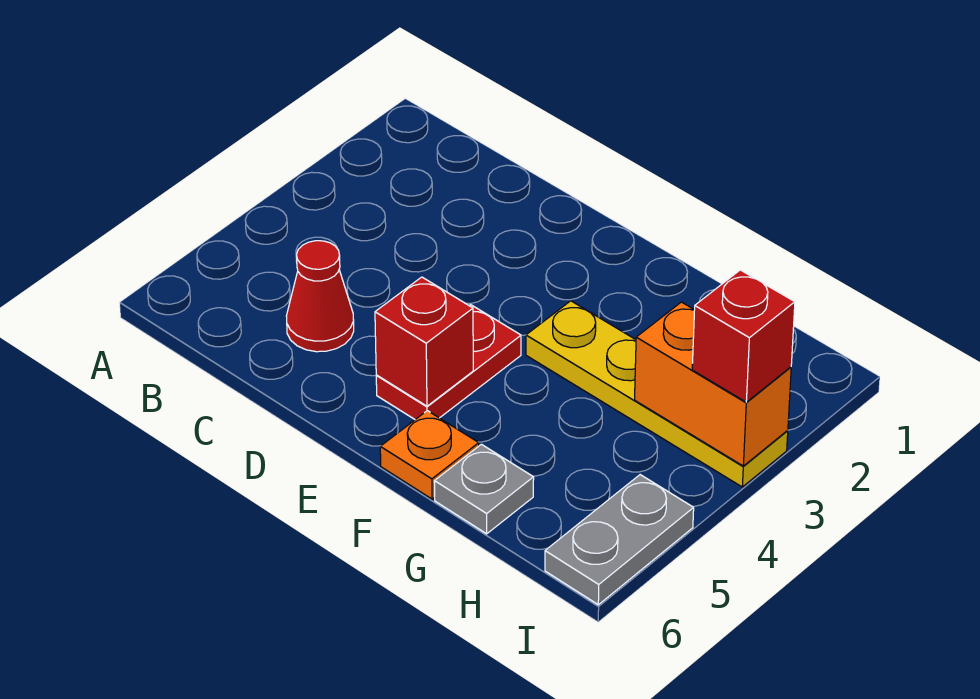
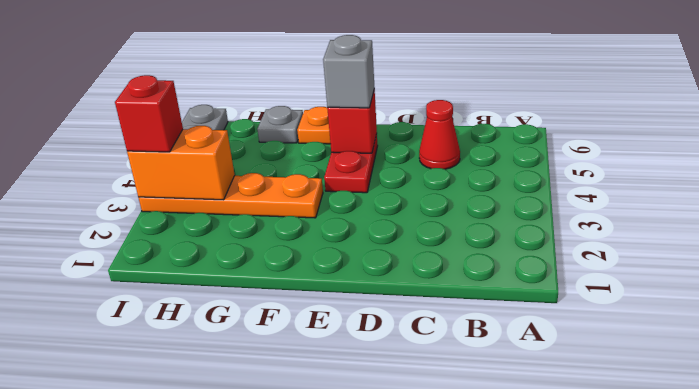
none -> grey 1x1 brick [323,35,375,108]
yellow 1x4 plate [526,301,788,487] -> orange 1x4 plate [138,173,323,218]

